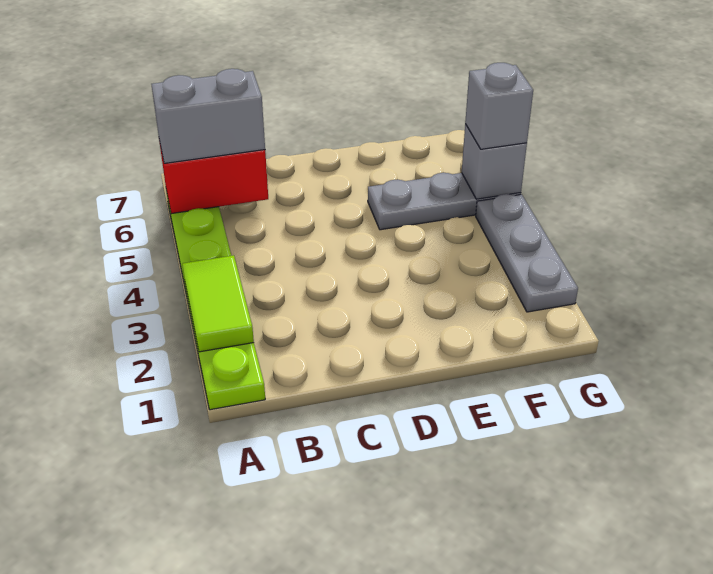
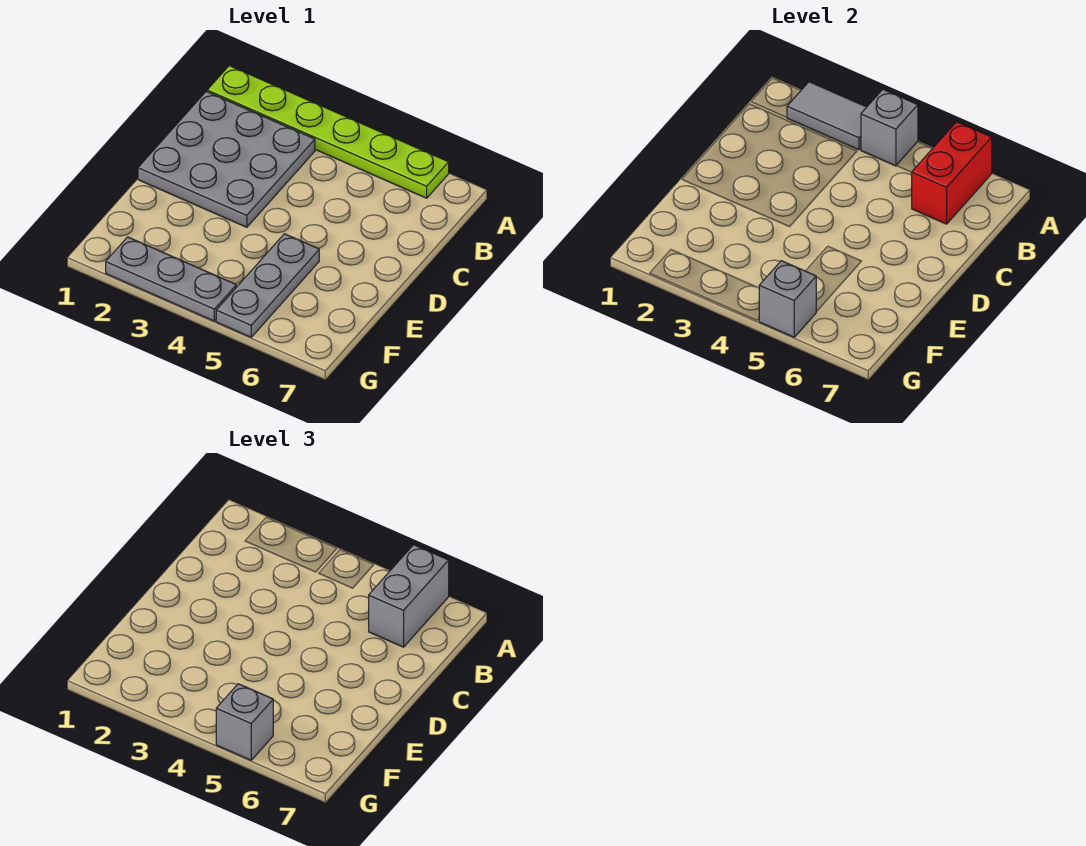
lime 1x2 tile [182,255,254,352] -> grey 1x2 tile [787,82,866,150]
none -> grey 1x1 brick [861,89,918,166]
none -> grey 3x3 plate [138,91,315,227]

